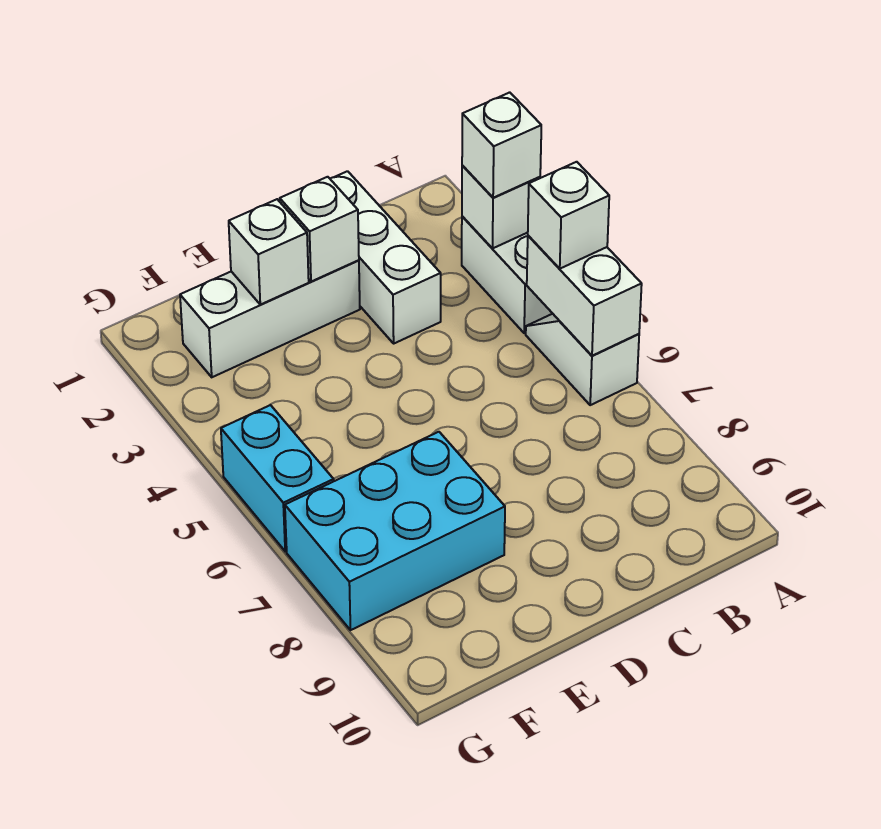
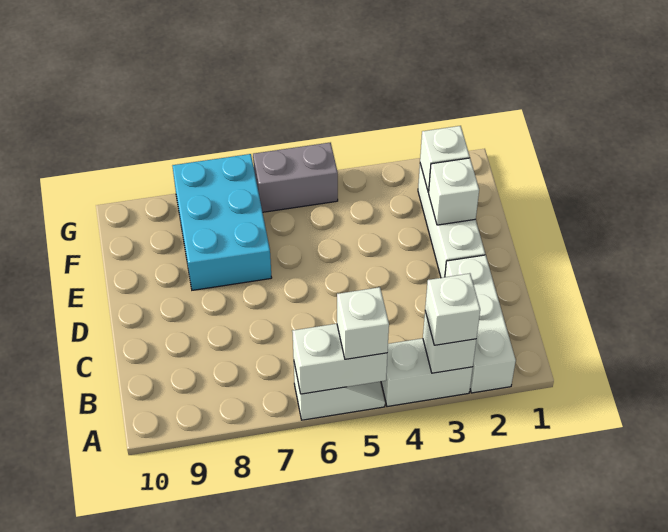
white 1x3 brick [330,171,441,343] -> white 1x3 brick turned to [445,255,516,393]
white 1x1 brick [280,177,359,282] -> white 1x1 brick moved to [420,126,470,192]
cyan 1x2 brick [221,405,334,551] -> grey 1x2 brick [253,143,338,212]

